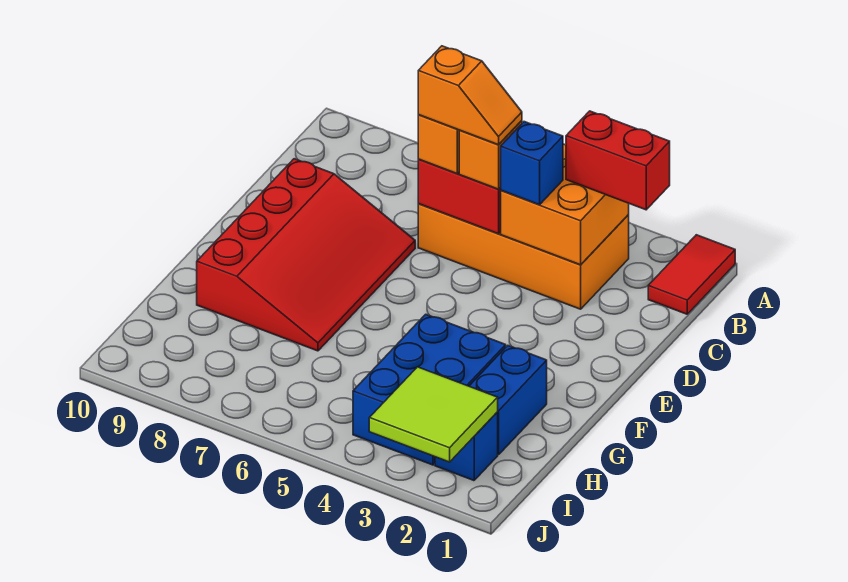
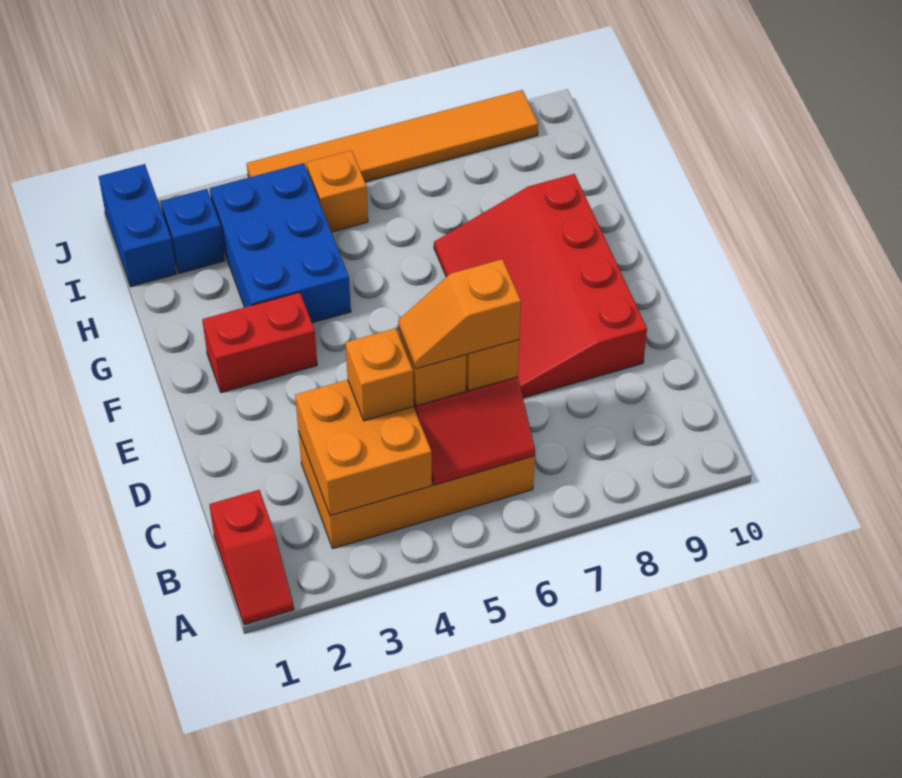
red 1x2 tile [648,235,735,314] -> red 1x2 slope [209,490,294,625]
red 1x2 brick [566,111,670,210] -> red 1x2 brick moved to [202,292,317,393]
blue 1x1 brick [500,122,563,205] -> orange 1x1 brick [345,328,414,421]
blue 1x2 brick [469,346,547,455] -> blue 1x2 brick moved to [99,164,176,287]
lime 2x2 tile [369,367,498,462] -> none
none -> orange 1x1 brick [306,150,368,232]
none -> orange 1x6 tile [247,90,538,182]

